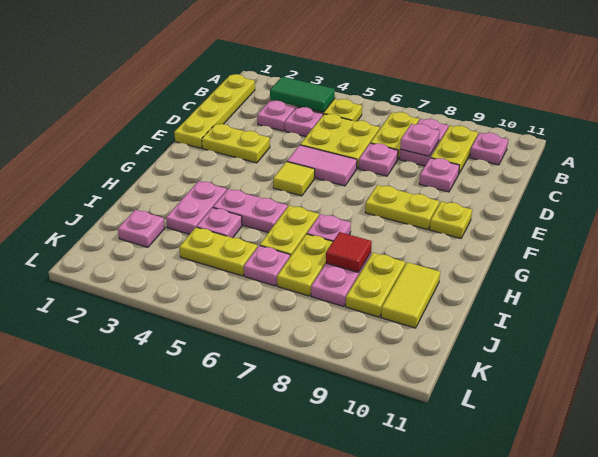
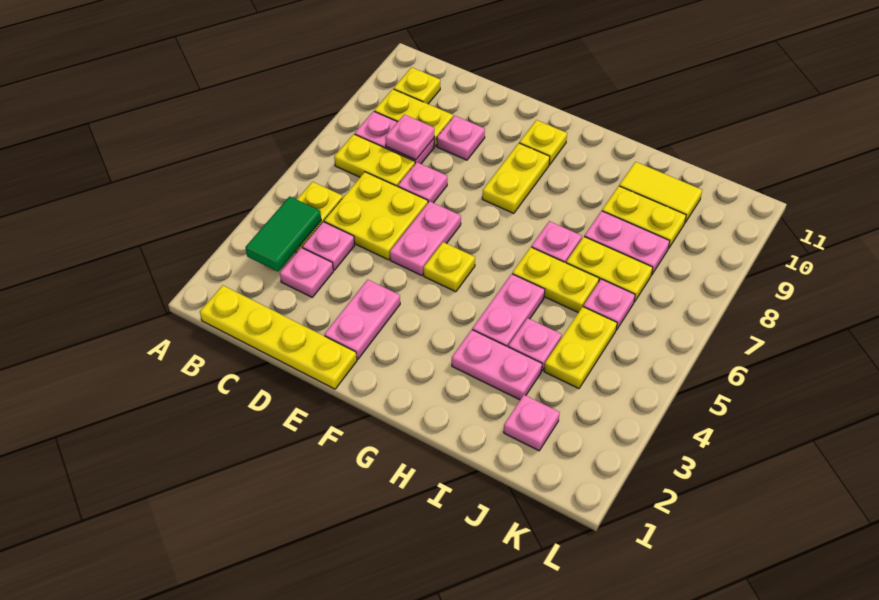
pink 1x1 plate [470,132,508,165] -> yellow 1x1 plate [394,67,440,104]
yellow 1x2 plate [202,124,270,163] -> pink 1x2 plate [324,280,400,360]
pink 1x2 tile [287,145,357,186] -> pink 1x2 plate [390,201,461,276]
yellow 1x1 tile [273,162,315,196] -> yellow 1x1 plate [423,242,475,292]
red 1x1 tile [326,232,372,272] -> none

